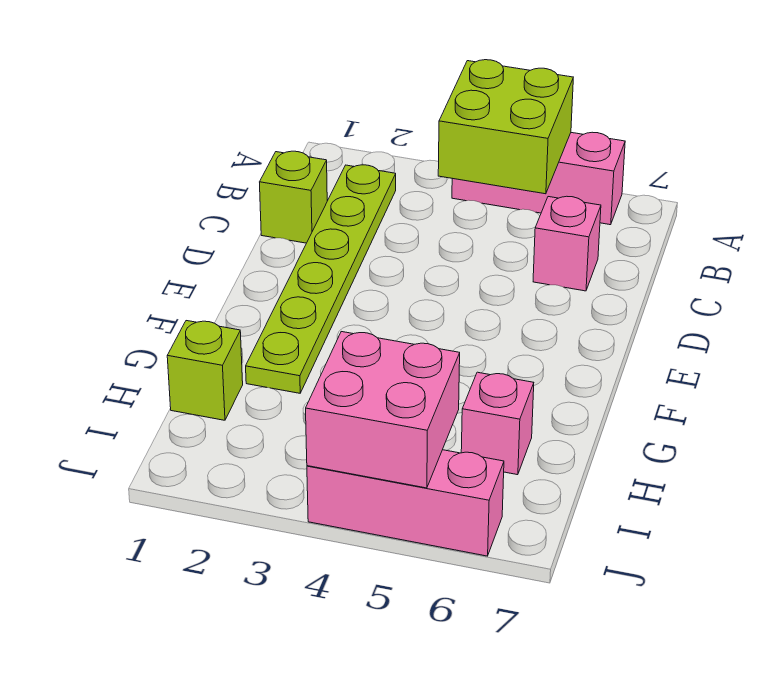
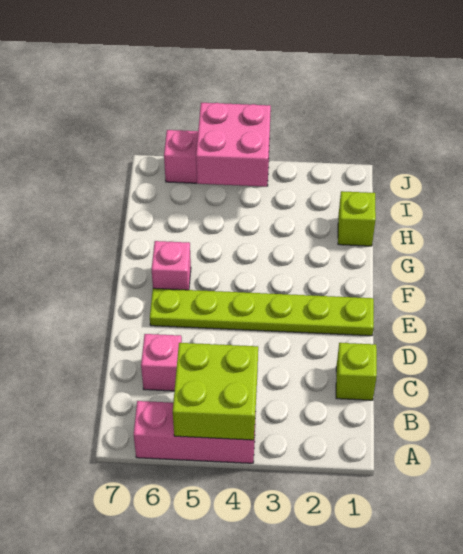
lime 1x6 plate [246,165,396,393] -> lime 1x6 plate turned to [150,288,374,336]
pink 1x1 brick [461,372,534,475] -> pink 1x1 brick moved to [152,241,191,290]

